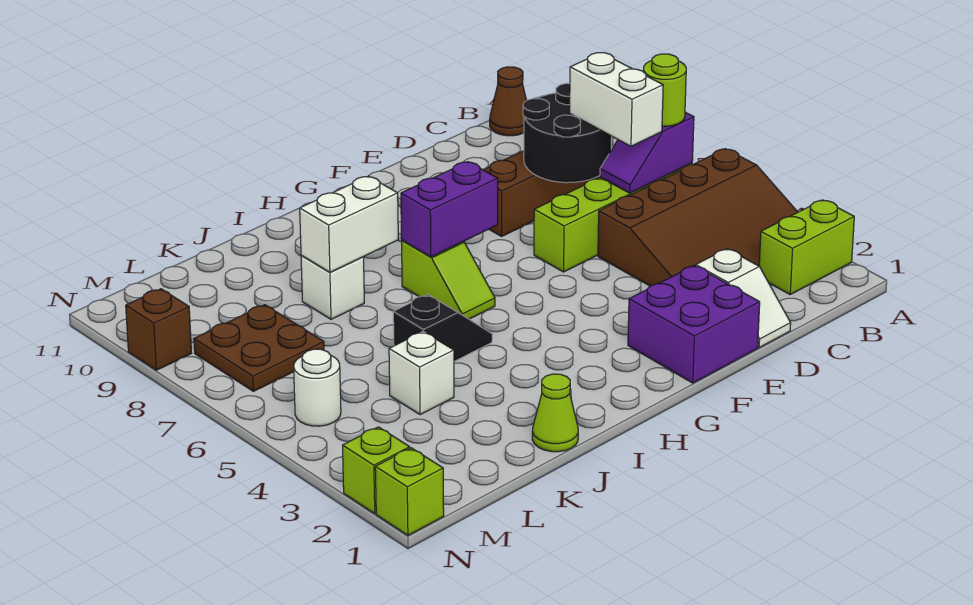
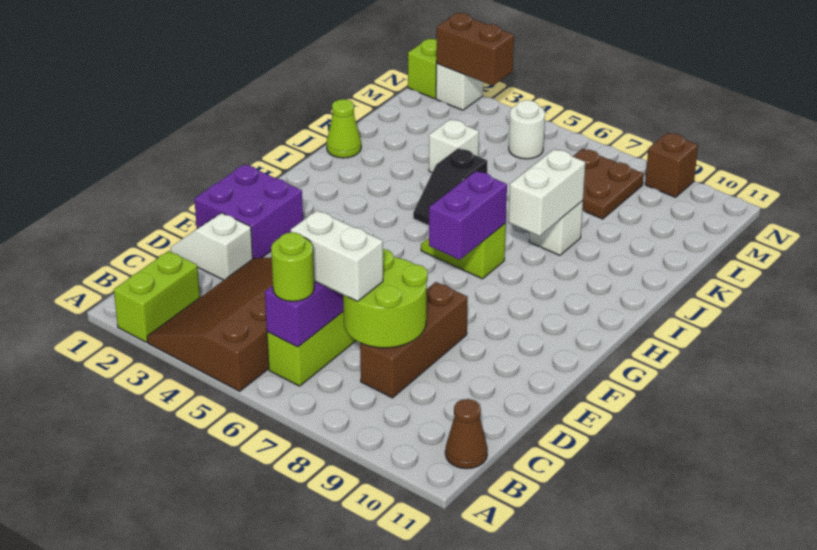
black 2x2 round brick [523,83,612,183] -> lime 2x2 round brick [343,249,428,348]
lime 1x1 brick [343,427,410,513] -> white 1x1 brick [436,64,483,110]
none -> brown 1x2 brick [436,13,514,86]

